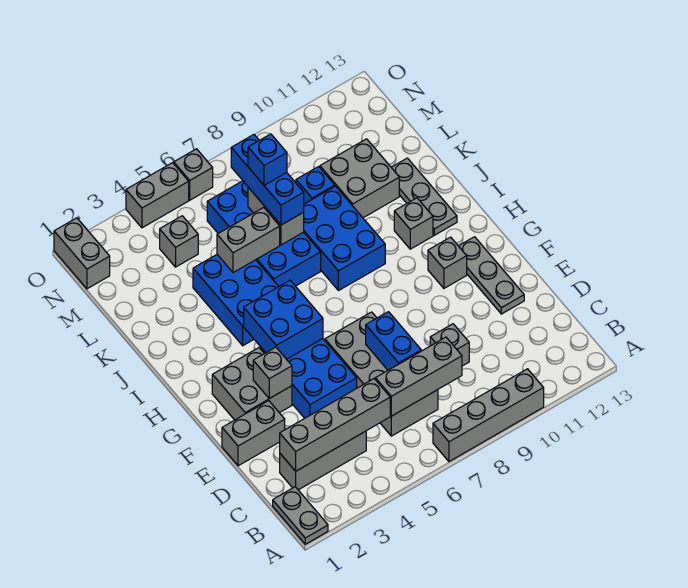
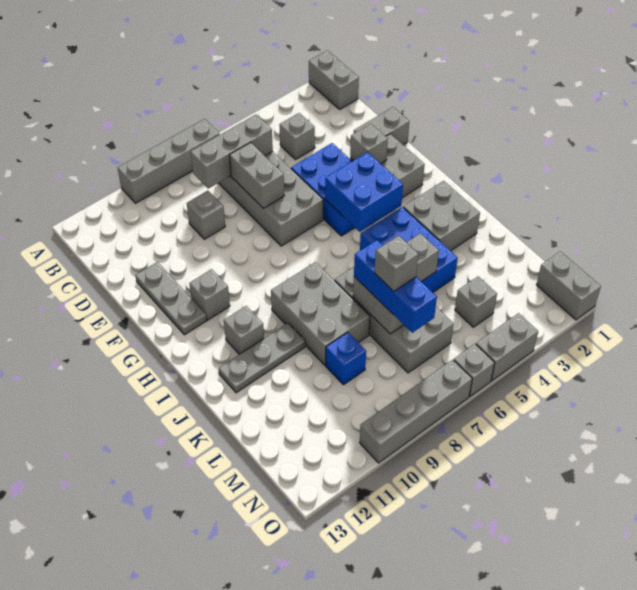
grey 1x2 plate [273,487,328,544] -> grey 1x2 brick [309,50,359,109]
grey 1x3 brick [280,431,366,490] -> grey 1x1 brick [279,113,315,160]
grey 1x4 brick [280,379,390,471] -> grey 1x4 brick moved to [360,360,472,463]
blue 1x2 brick [366,312,421,370] -> grey 1x2 brick [229,143,284,209]
blue 2x3 brick [304,186,385,291] -> grey 2x3 brick [271,262,370,365]
grey 1x3 plate [391,158,457,235] -> grey 1x3 plate turned to [219,323,305,393]
blue 2x4 brick [207,181,321,286] -> grey 2x4 brick [335,267,454,373]
grey 2x2 brick [320,139,399,218] -> grey 2x2 brick moved to [403,181,480,251]
blue 1x1 brick [248,134,287,185] -> grey 1x1 brick [374,236,419,291]

